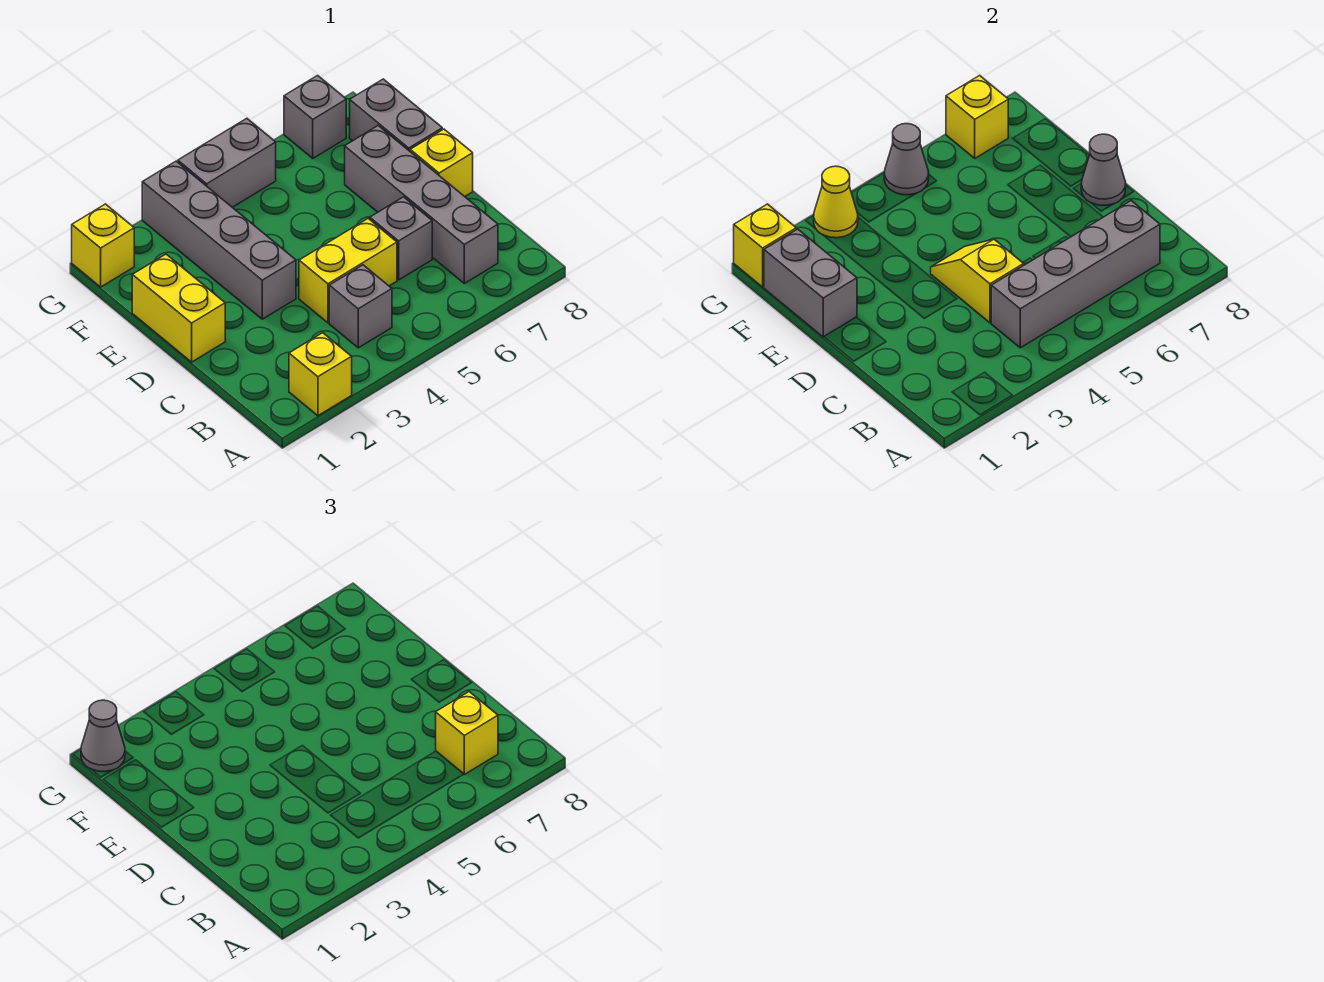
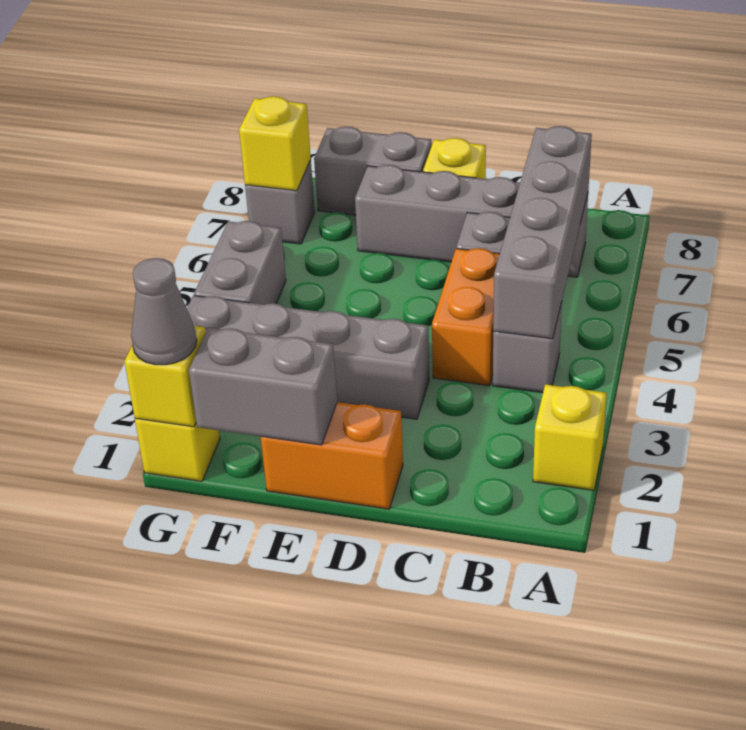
yellow 1x1 brick [436,692,498,774] -> none
yellow 1x2 brick [299,219,397,323] -> orange 1x2 brick [432,248,500,386]
yellow 1x2 slope [931,239,1024,323] -> none
yellow 1x2 brick [132,254,225,362] -> orange 1x2 brick [261,402,403,509]
grey 1x1 cone [1081,134,1126,205] -> none
yellow 1x1 cone [814,166,858,238] -> none
grey 1x1 cone [884,124,929,195] -> none

